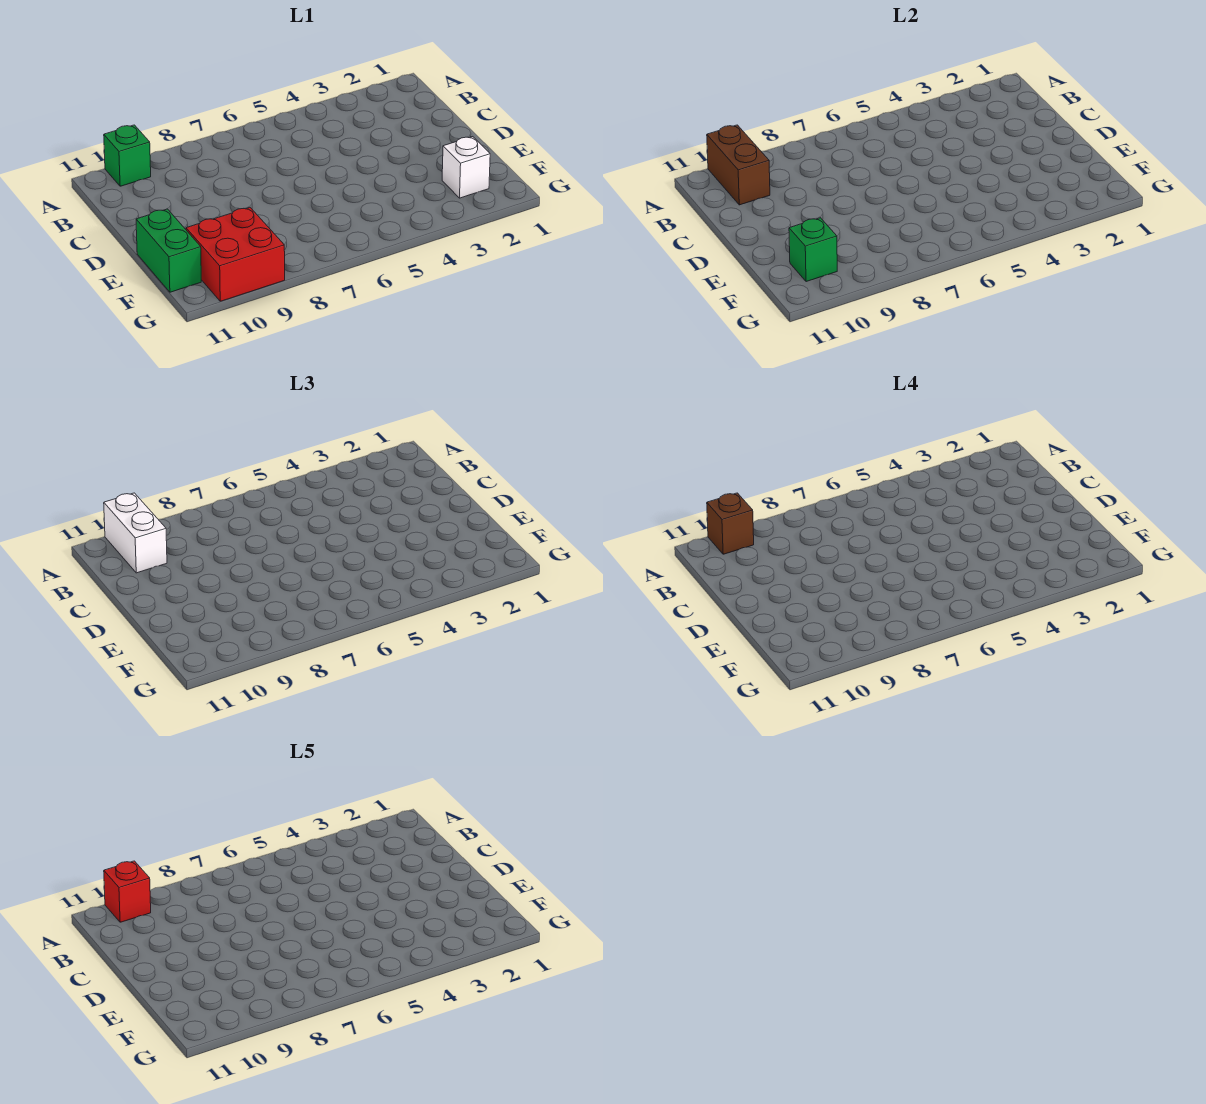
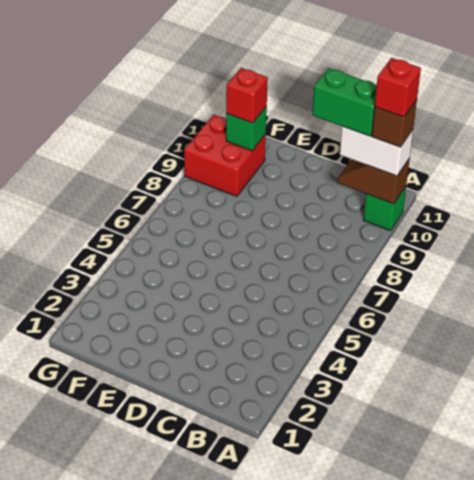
brown 1x2 brick [707,125,770,205] -> brown 1x2 slope [337,158,410,204]
green 1x2 brick [136,209,201,292] -> green 1x2 brick moved to [313,68,377,136]
white 1x1 brick [442,137,490,198] -> none
none -> red 1x1 brick [226,68,268,123]

